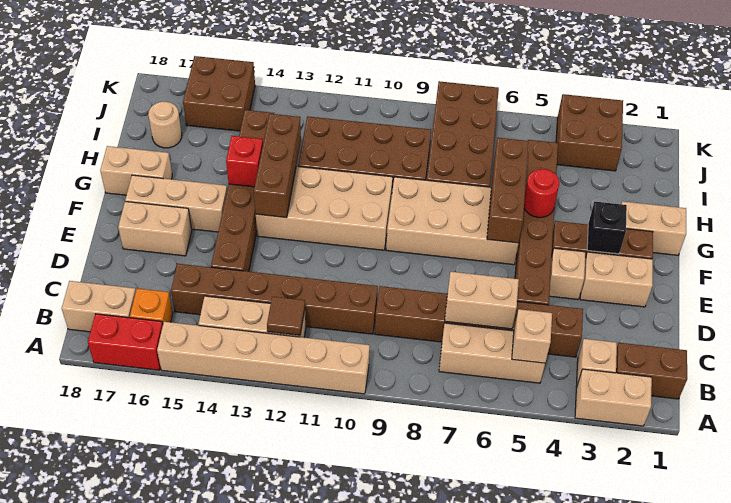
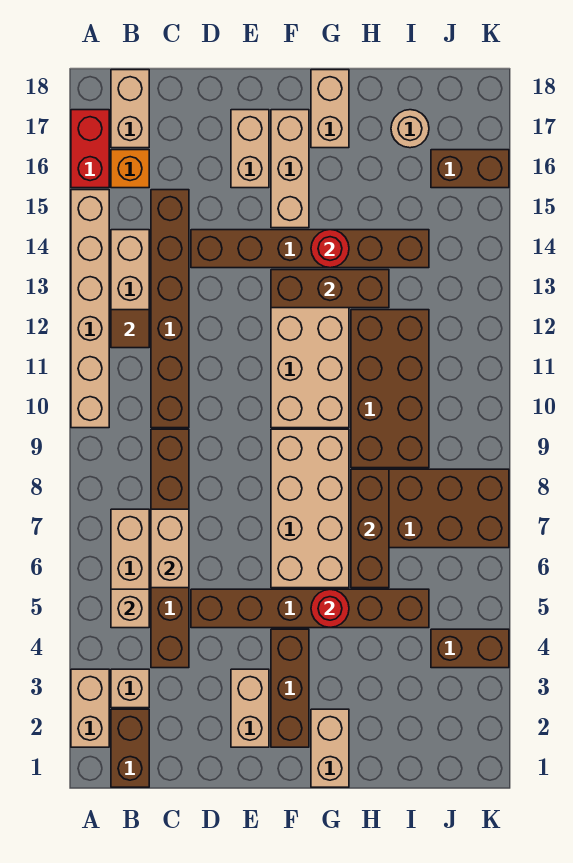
tan 1x1 brick [549,248,585,300] -> none
black 1x1 brick [587,202,627,254] -> none
brown 1x3 brick [487,138,529,243] -> brown 1x3 brick turned to [351,469,389,588]
red 1x1 brick [226,136,263,187] -> red 1x1 round brick [311,230,349,268]
brown 2x2 brick [556,94,623,171] -> brown 1x2 brick [431,629,509,668]
brown 2x2 brick [183,56,255,131] -> brown 1x2 brick [431,150,509,188]

